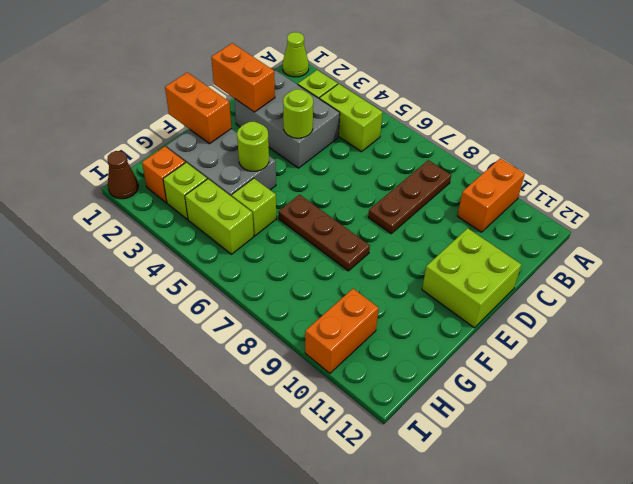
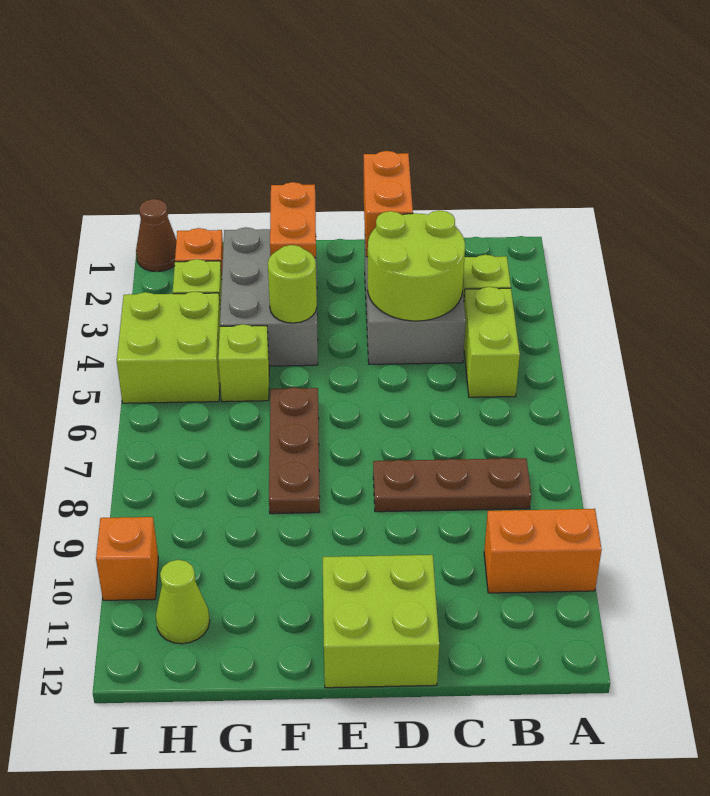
lime 1x1 cone [283,32,309,77] -> lime 1x1 cone moved to [156,560,210,644]
lime 1x1 round brick [283,89,313,138] -> lime 2x2 round brick [368,210,465,321]
orange 1x2 brick [165,72,231,144] -> orange 1x2 plate [270,182,316,258]
lime 1x2 brick [185,179,254,254] -> lime 2x2 brick [117,291,220,403]
orange 1x2 brick [305,289,379,373] -> orange 1x1 brick [96,517,158,600]

